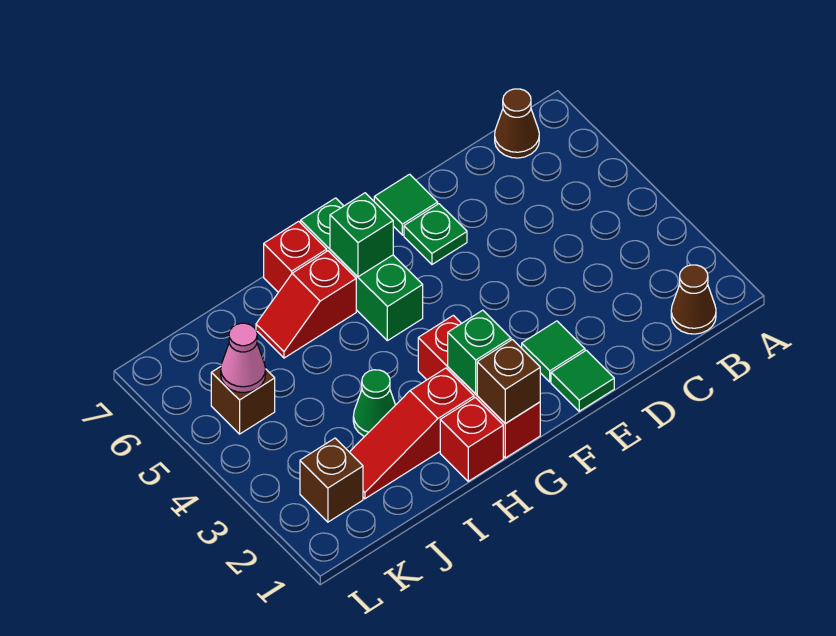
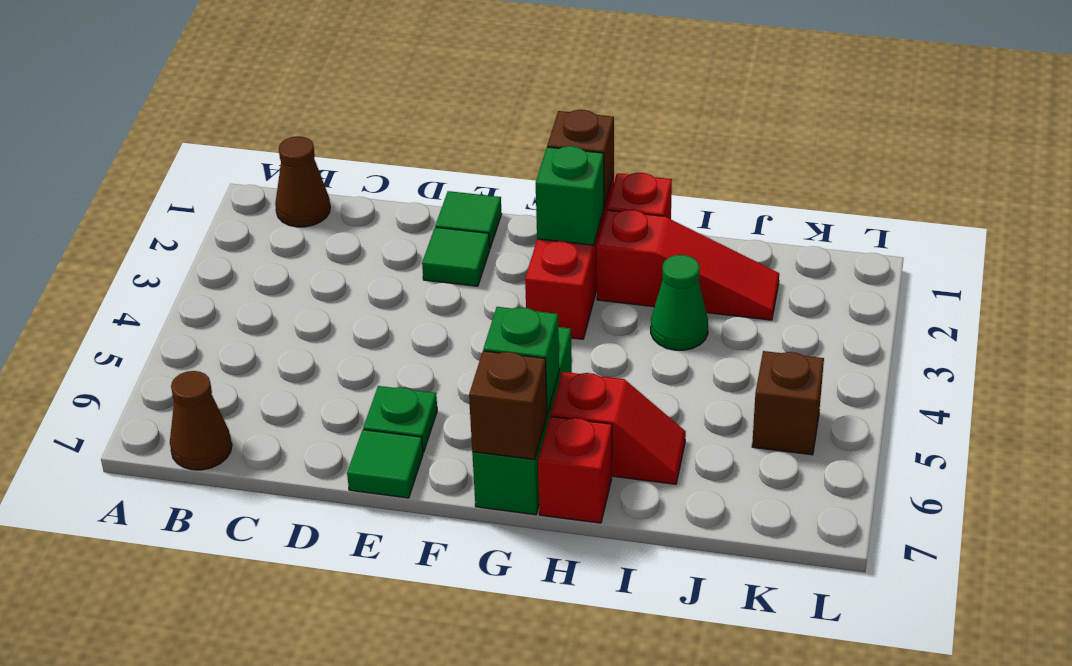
brown 1x1 brick [300,438,363,522] -> brown 1x1 brick moved to [469,351,547,460]
pink 1x1 cone [221,323,266,393] -> none

